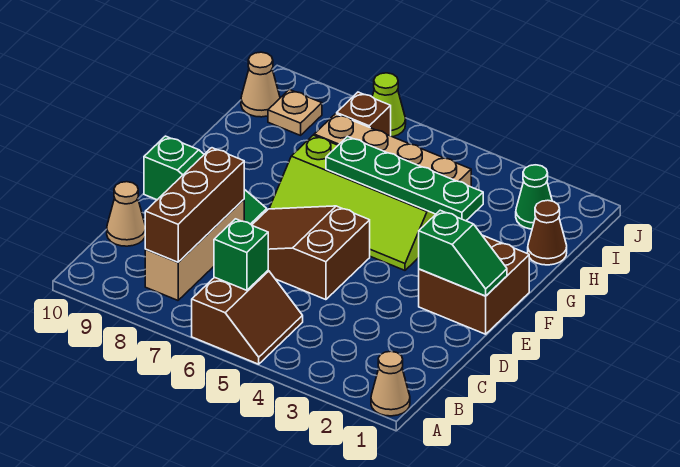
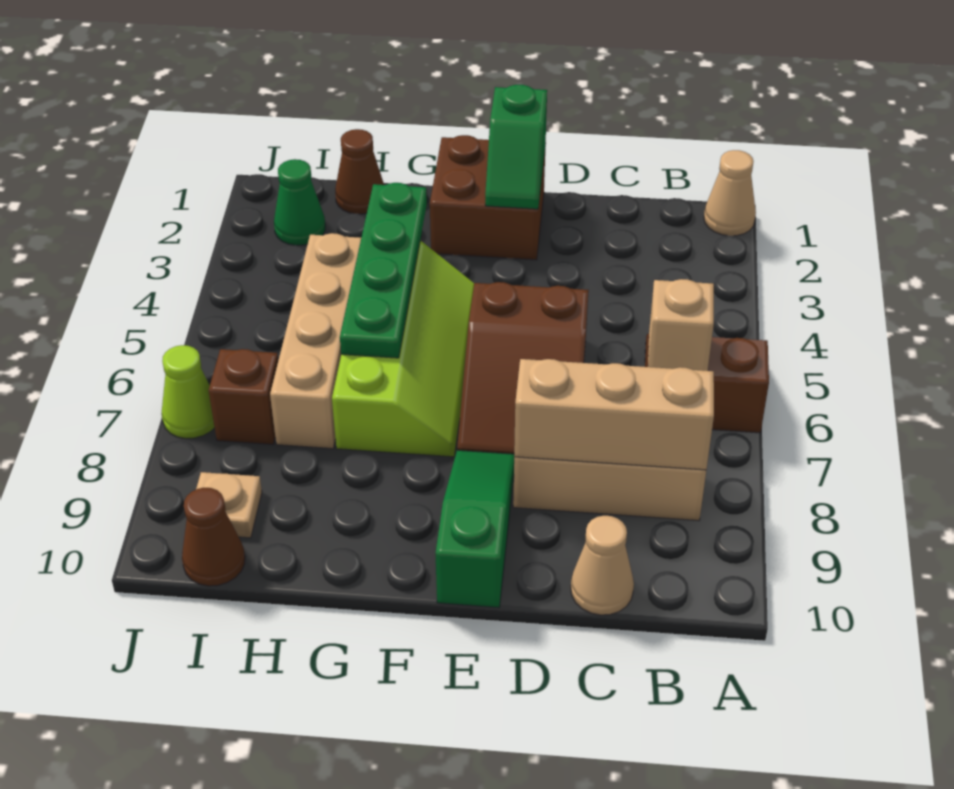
green 1x1 brick [214,219,268,290] -> tan 1x1 brick [648,279,714,371]
brown 1x3 brick [145,148,244,262] -> tan 1x3 brick [514,359,714,470]
green 1x2 slope [419,210,507,296] -> green 1x2 slope turned to [485,85,547,209]
tan 1x1 cone [241,52,280,117] -> brown 1x1 cone [182,488,245,586]

